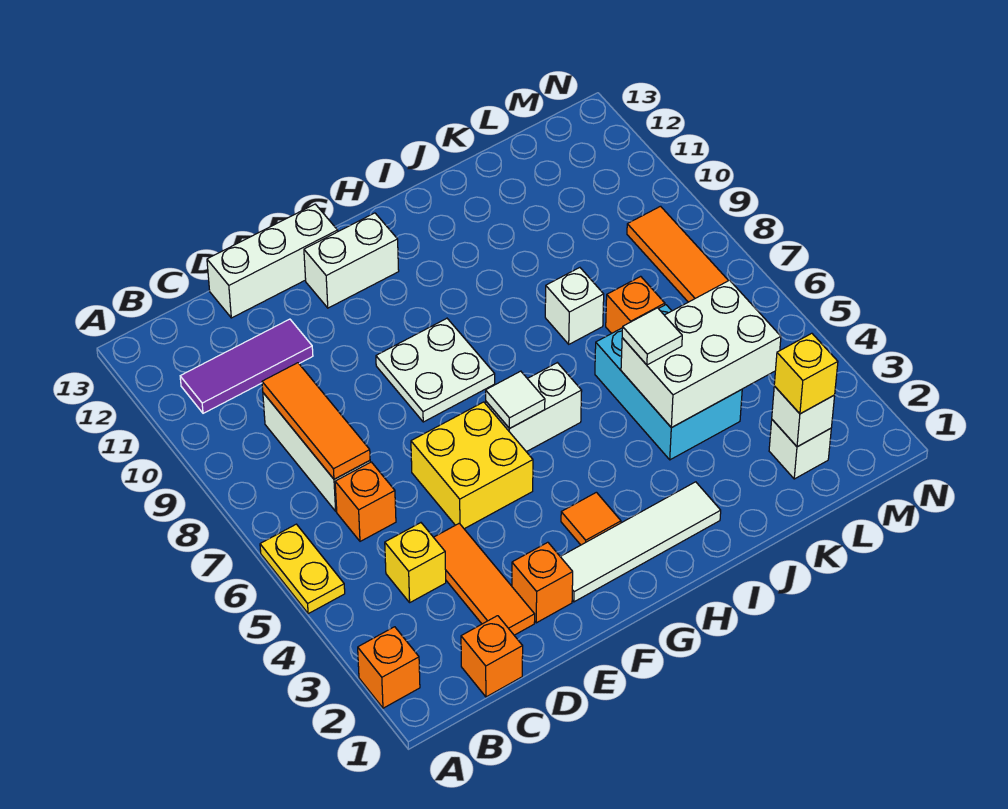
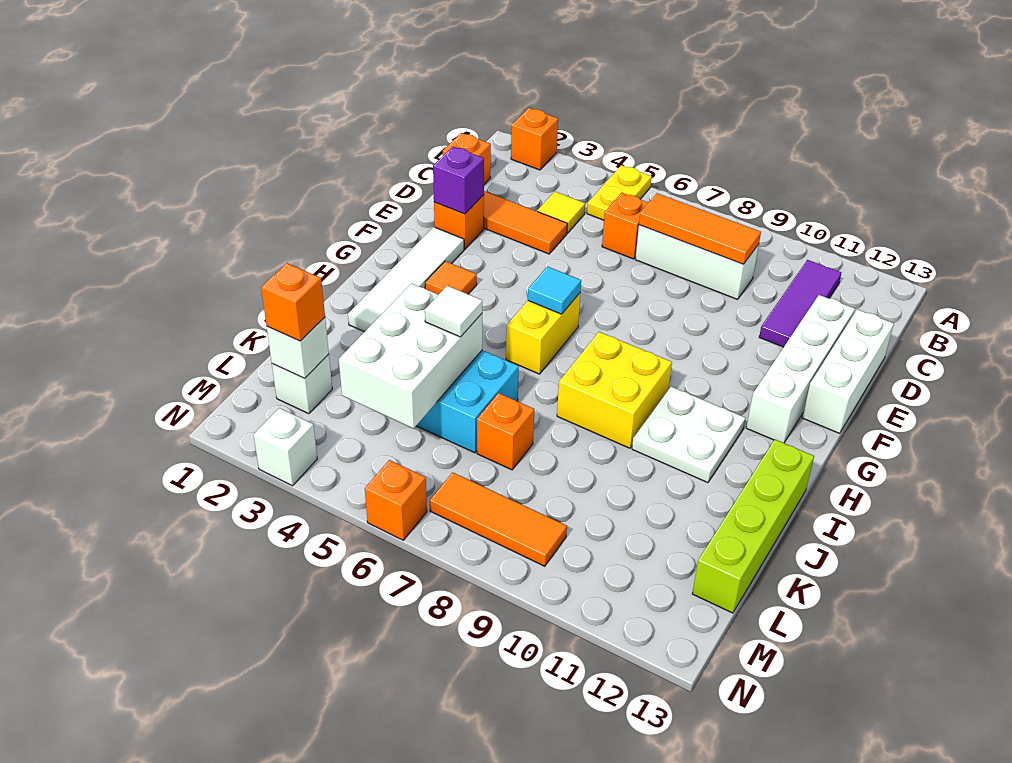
yellow 1x2 plate [260,524,345,614] -> yellow 1x2 plate turned to [587,165,652,220]
yellow 1x1 brick [385,523,446,602] -> yellow 1x1 tile [537,192,585,233]
none -> purple 1x1 brick [433,147,484,214]
yellow 2x2 brick [411,402,533,529] -> yellow 2x2 brick moved to [557,332,672,448]
white 2x2 plate [376,318,495,422] -> white 2x2 plate moved to [632,387,745,483]
white 1x2 brick [304,213,399,308] -> white 1x4 brick [746,295,855,443]
white 1x2 brick [486,363,582,452] -> yellow 1x2 brick [506,293,580,374]
white 1x1 tile [486,371,545,429] -> cyan 1x1 tile [528,267,581,314]
none -> lime 1x4 brick [692,440,814,613]
white 1x1 brick [545,268,604,344] -> white 1x1 brick moved to [254,408,317,486]
yellow 1x1 brick [774,333,838,414] -> orange 1x1 brick [261,263,325,341]
none -> orange 1x1 brick [365,460,427,540]

